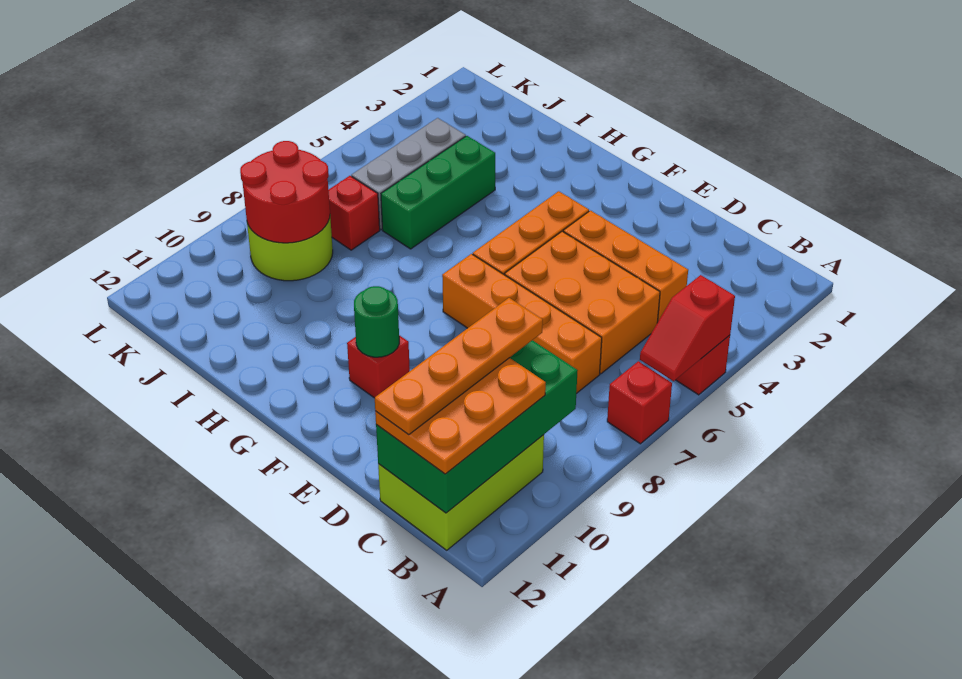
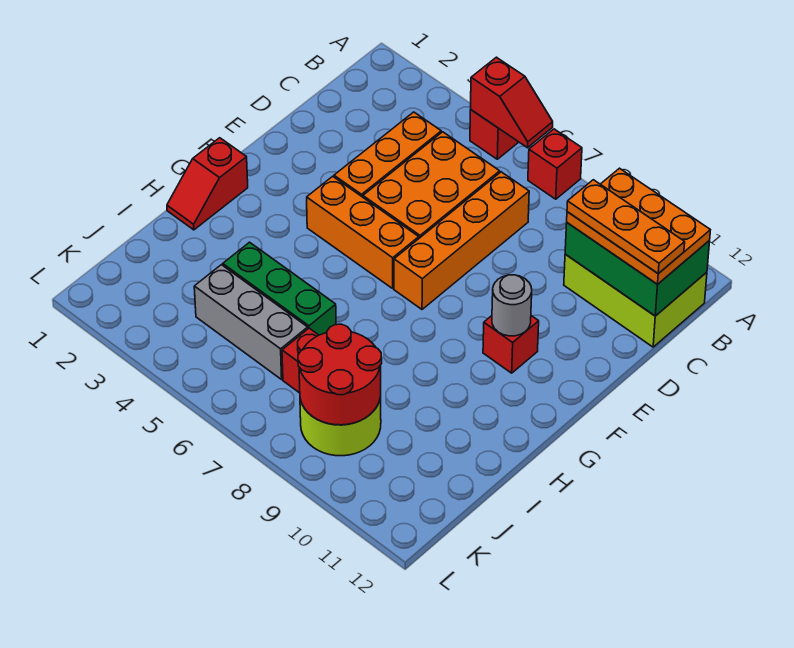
green 2x4 brick [376,340,578,513] -> green 2x3 brick [565,223,710,316]
orange 1x4 plate [375,298,543,435] -> orange 1x3 plate [567,180,685,274]
green 1x1 round brick [354,286,399,357] -> grey 1x1 round brick [492,275,532,336]
none -> red 1x2 slope [167,138,248,230]

